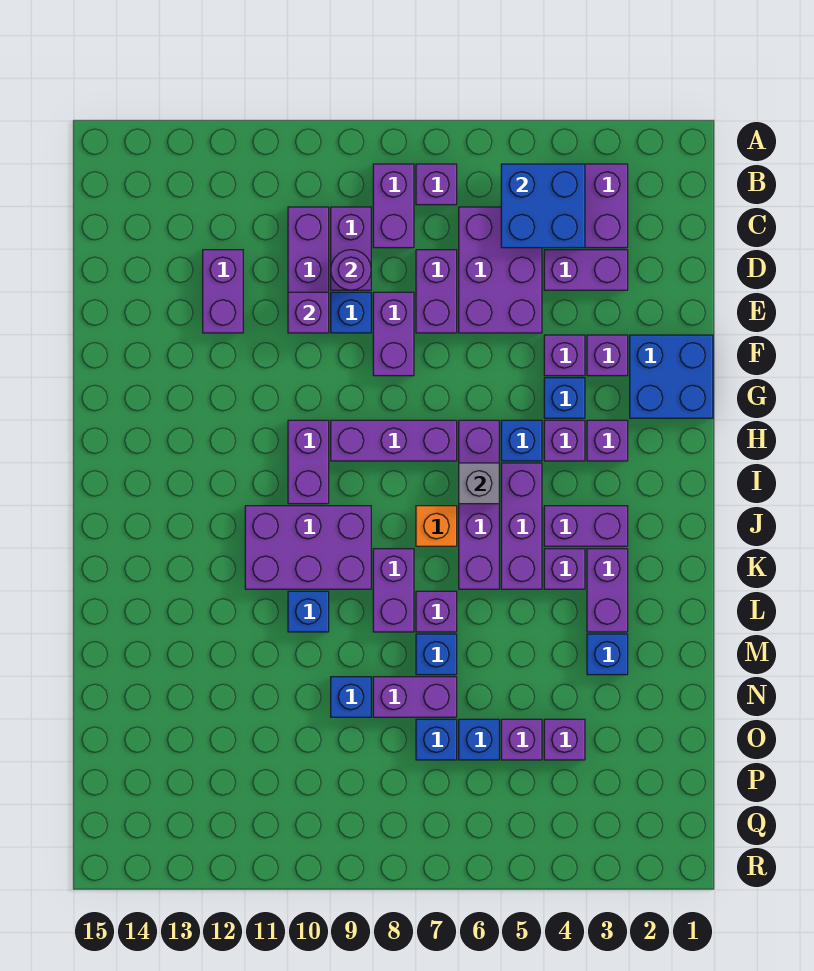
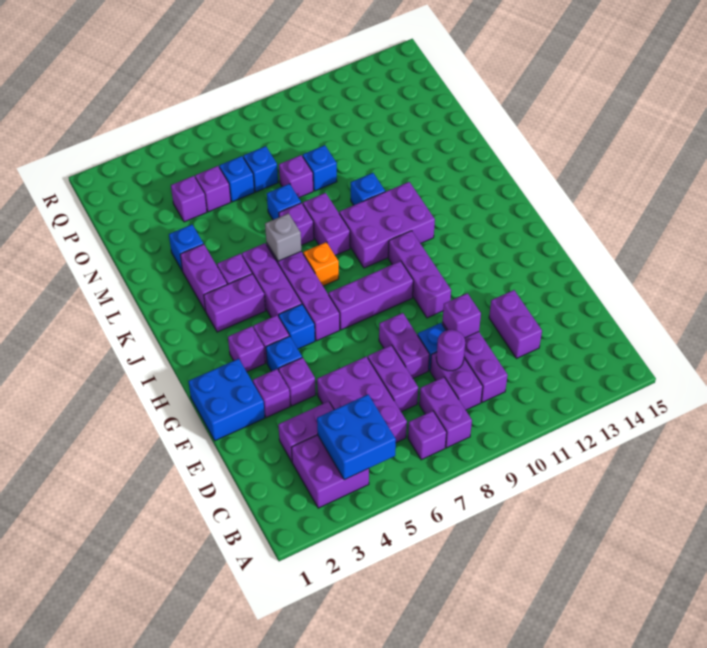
purple 1x2 brick [288,420,329,504] -> purple 1x3 brick [388,231,451,318]
grey 1x1 brick [459,463,499,504] -> grey 1x1 brick moved to [265,213,301,261]
purple 1x2 brick [373,677,457,717] -> purple 1x1 brick [279,155,313,198]

